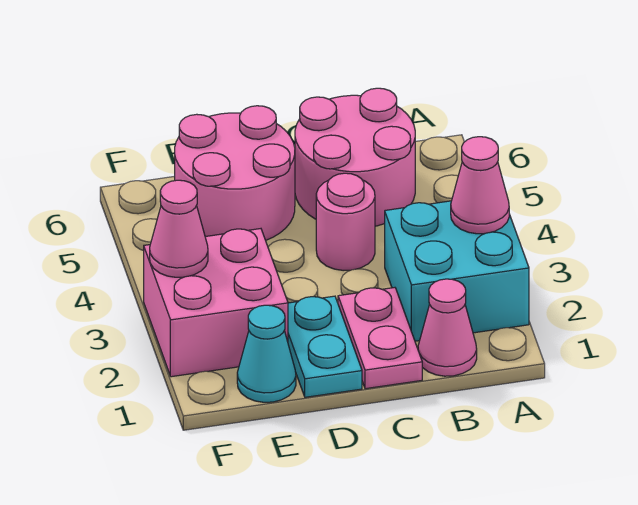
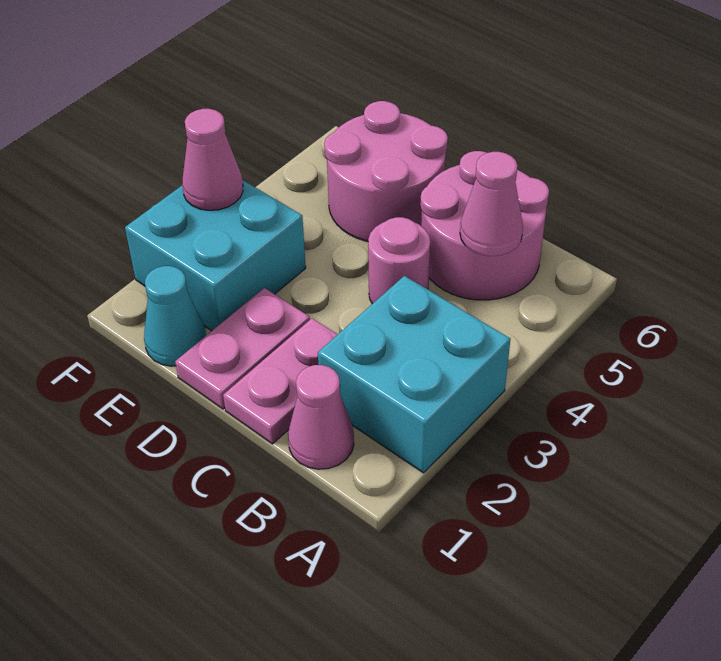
pink 1x1 cone [451,137,509,234] -> pink 1x1 cone moved to [460,152,523,256]
cyan 1x2 plate [288,296,362,397] -> pink 1x2 plate [175,288,310,409]
pink 2x2 brick [144,229,288,377] -> cyan 2x2 brick [125,180,306,331]

